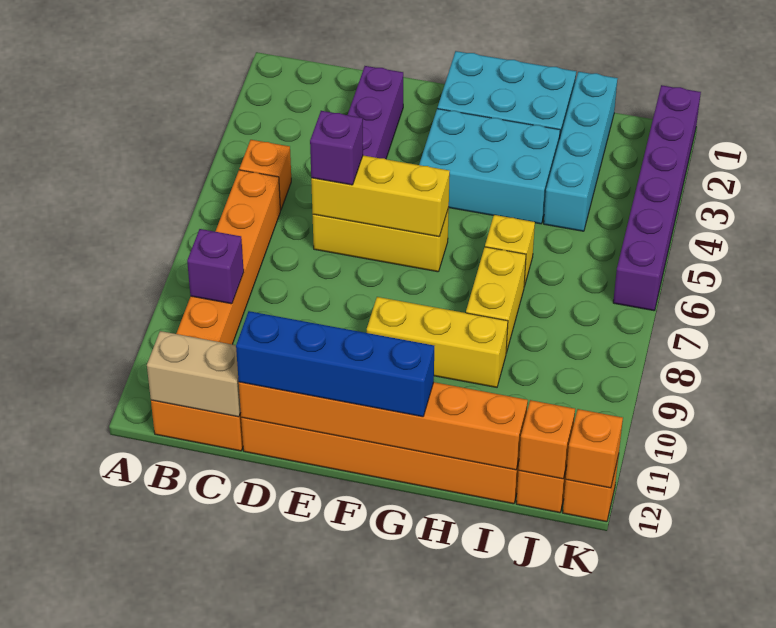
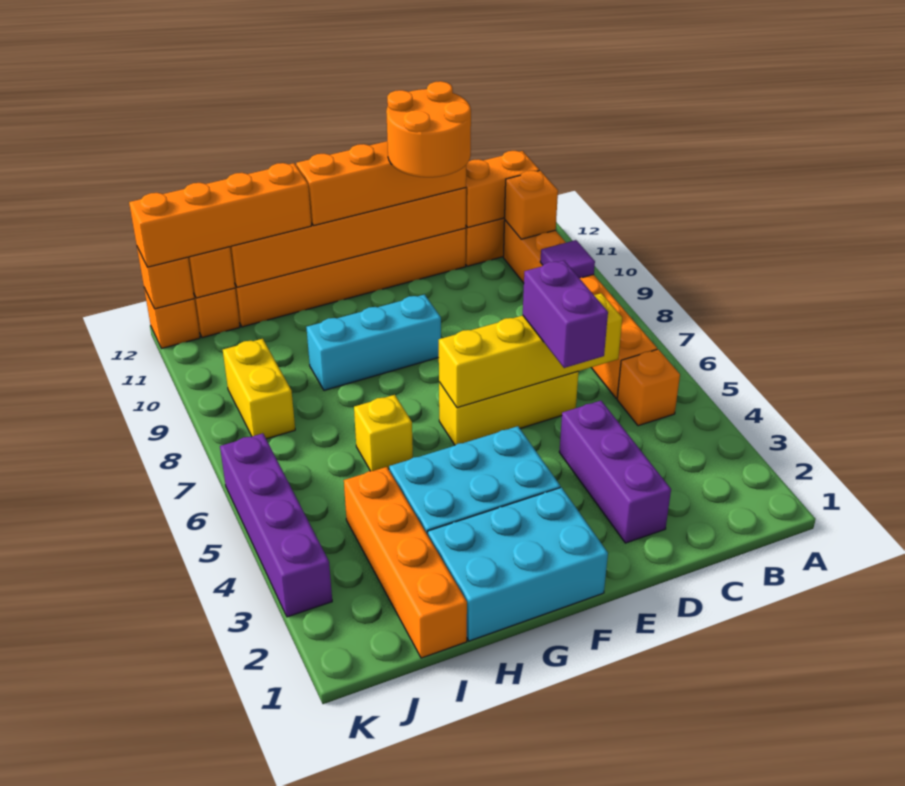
purple 1x1 brick [187,229,244,304] -> purple 1x1 tile [540,240,595,278]
none -> orange 1x1 brick [505,171,558,239]
tan 1x2 brick [147,331,241,417] -> orange 1x2 brick [466,151,539,227]
yellow 1x3 brick [311,155,450,237] -> yellow 1x4 brick [439,293,622,408]
purple 1x1 brick [310,111,363,185] -> purple 1x2 brick [523,261,608,368]
none -> orange 2x2 round brick [386,81,471,177]
blue 1x4 brick [236,311,434,417] -> orange 1x4 brick [296,141,466,226]
yellow 1x3 brick [367,297,508,387] -> cyan 1x3 brick [306,295,441,390]
yellow 1x2 brick [466,247,526,353] -> yellow 1x2 brick moved to [223,339,295,439]
none -> orange 1x4 brick [129,163,311,267]
cyan 1x4 brick [544,72,618,231] -> orange 1x4 brick [344,467,467,658]
purple 1x6 brick [613,85,701,311] -> purple 1x4 brick [220,433,332,617]

